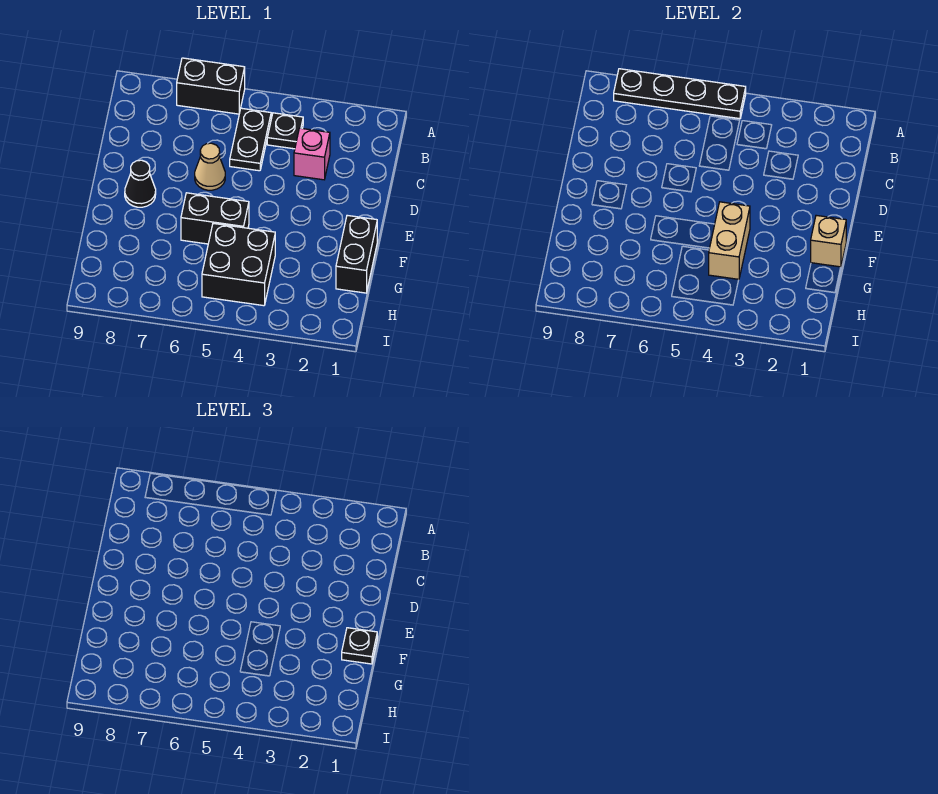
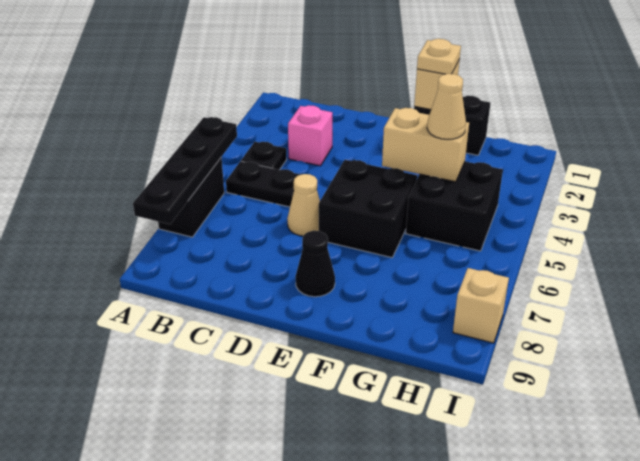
black 1x1 plate [342,628,377,664] -> tan 1x1 plate [417,39,461,74]
black 1x2 brick [181,193,249,244] -> black 2x2 brick [319,160,417,258]
none -> tan 1x1 cone [427,74,466,139]
none -> tan 1x1 brick [453,268,509,343]

